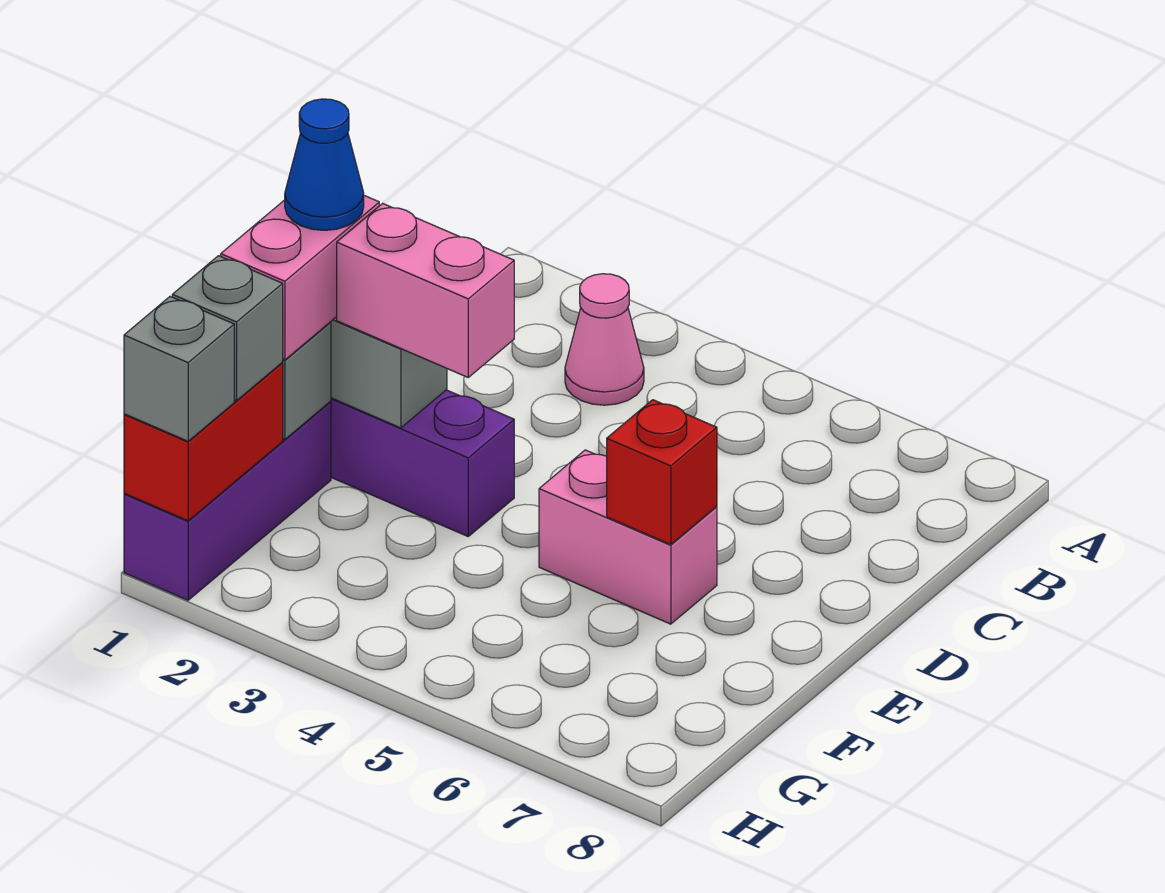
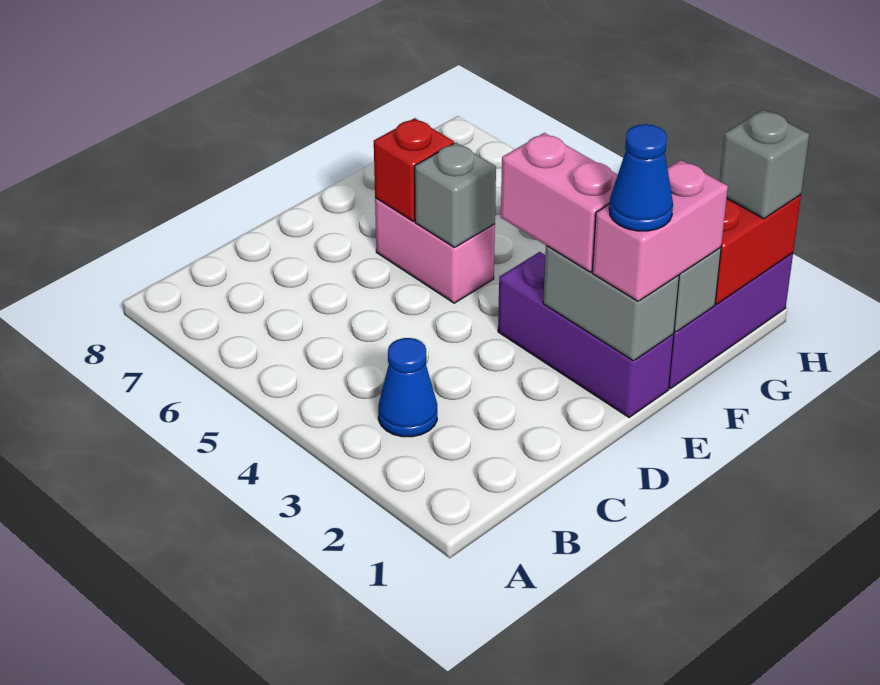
pink 1x1 cone [565,274,644,405] -> blue 1x1 cone [378,338,437,437]
grey 1x1 brick [172,256,283,401] -> grey 1x1 brick moved to [415,143,496,248]

